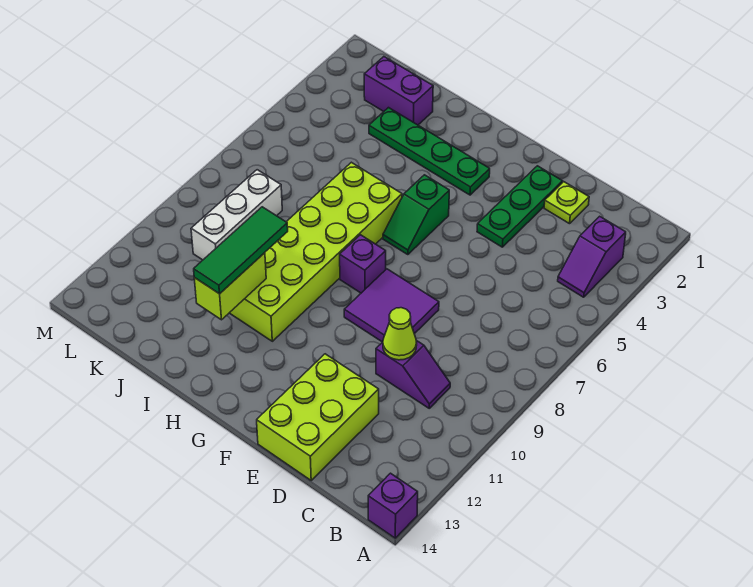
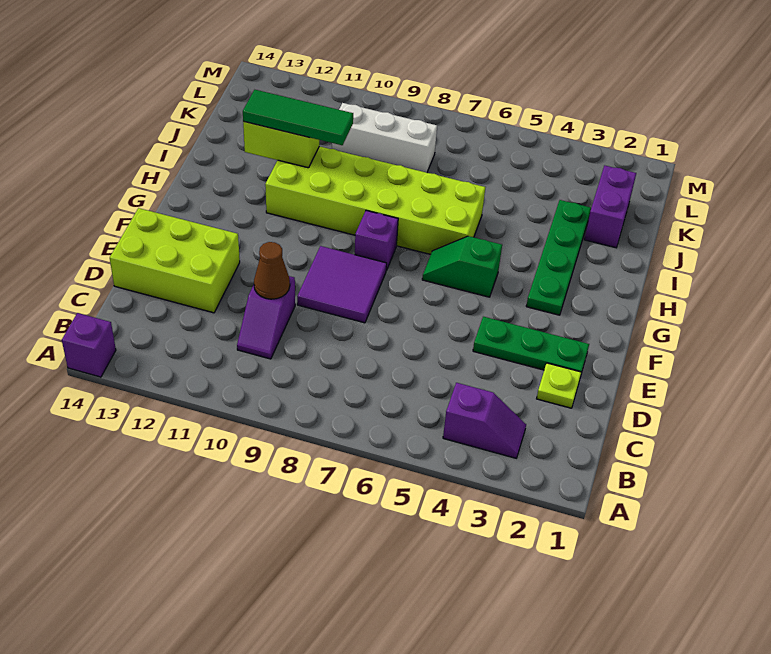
purple 1x2 slope [558,216,626,297] -> purple 1x2 slope turned to [443,383,526,458]
lime 1x1 cone [383,308,417,360] -> brown 1x1 cone [254,242,290,299]

